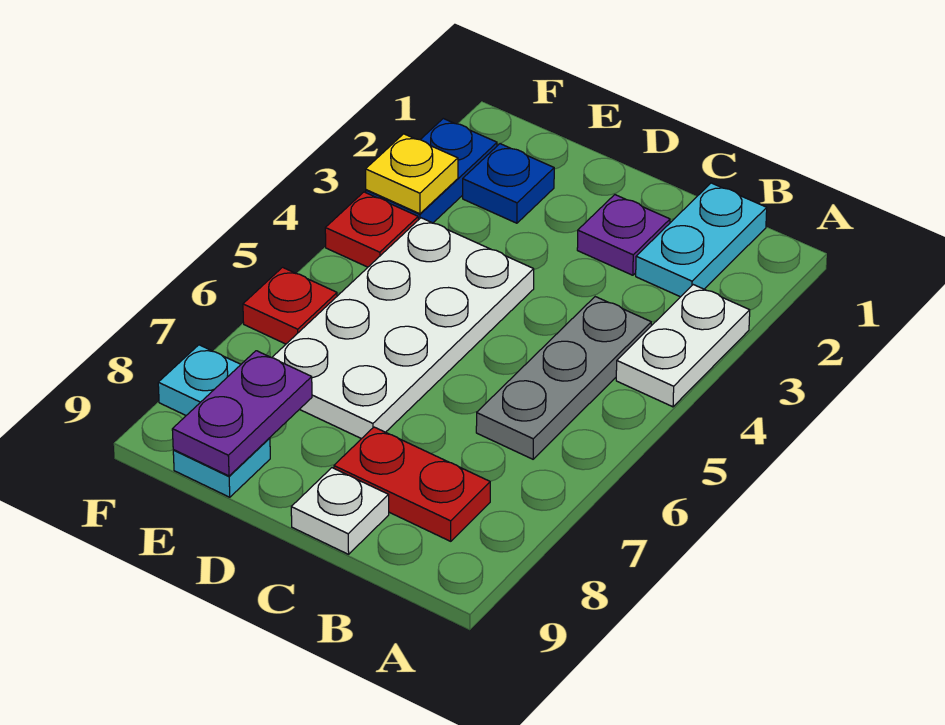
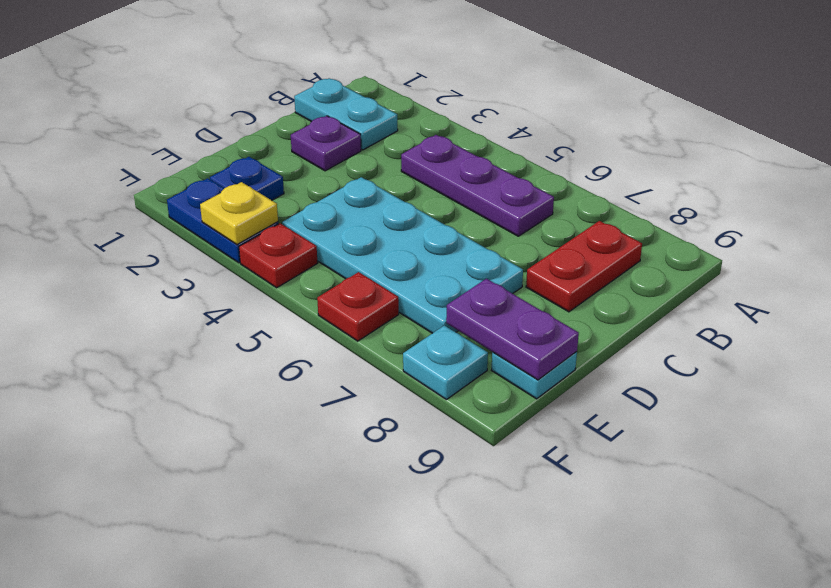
white 1x2 plate [616,285,750,407] -> none
grey 1x3 plate [476,297,651,459] -> purple 1x3 plate [401,135,554,236]
white 1x1 plate [291,468,389,554] -> none
white 2x4 plate [272,218,534,439] -> cyan 2x4 plate [282,177,523,333]

